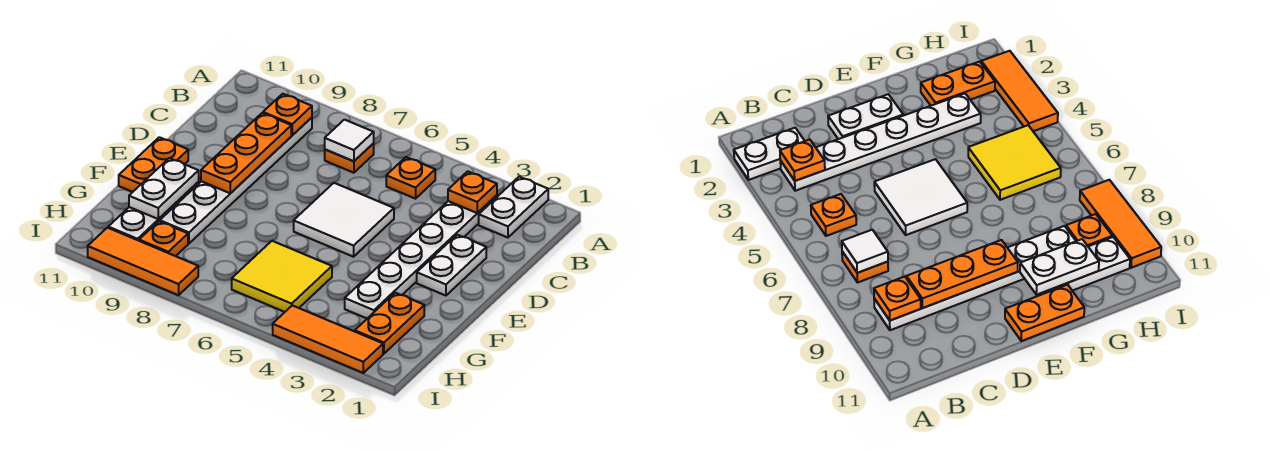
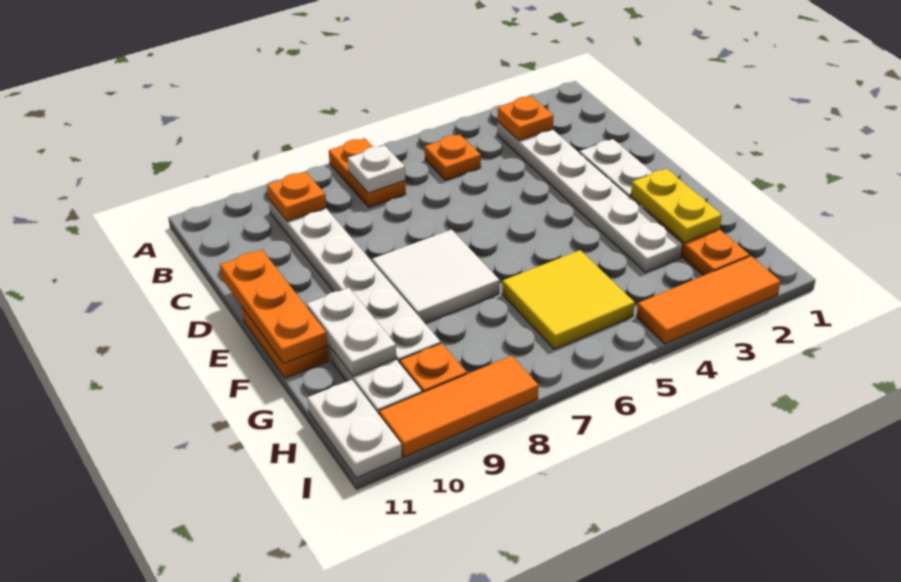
white 1x2 plate [479,177,548,238] -> white 1x2 plate moved to [307,380,402,478]
orange 1x1 plate [325,144,374,173] -> orange 1x2 plate [329,138,406,207]
white 1x1 tile [325,120,374,161] -> white 1x1 plate [348,145,405,193]
orange 1x3 plate [201,113,291,193] -> orange 1x3 plate moved to [220,250,327,364]
white 2x2 tile [294,183,394,257] -> white 2x2 tile moved to [372,229,499,323]
none -> yellow 1x2 plate [631,169,722,243]

